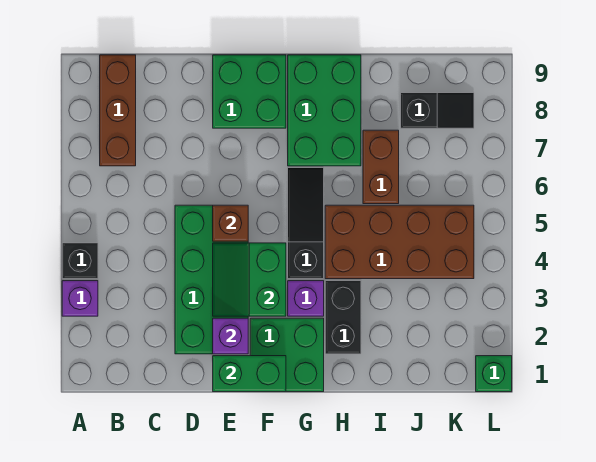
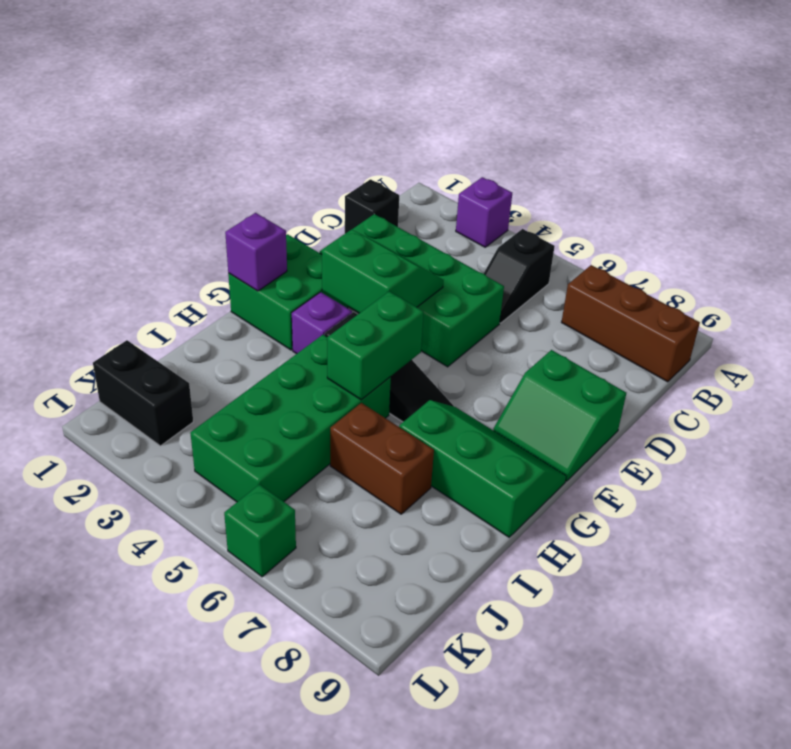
black 1x1 brick [62,243,98,279] -> black 1x1 brick moved to [345,179,399,234]
green 1x2 brick [213,356,286,392] -> green 1x2 brick moved to [327,291,424,400]
purple 1x1 brick [213,318,248,354] -> purple 1x1 brick moved to [225,213,287,291]
brown 1x1 brick [213,205,248,241] -> none
green 2x2 brick [213,55,286,128] -> green 2x2 slope [493,350,626,481]
green 2x3 brick [288,55,361,166] -> green 2x3 slope [399,400,566,537]
black 1x2 brick [325,281,361,354] -> black 1x2 brick moved to [93,340,193,446]
brown 2x4 brick [325,205,474,279] -> green 2x4 brick [190,335,391,502]
black 1x2 slope [401,93,474,128] -> black 1x2 slope moved to [484,229,555,323]
green 1x1 brick [476,356,512,392] -> green 1x1 brick moved to [224,484,296,577]

